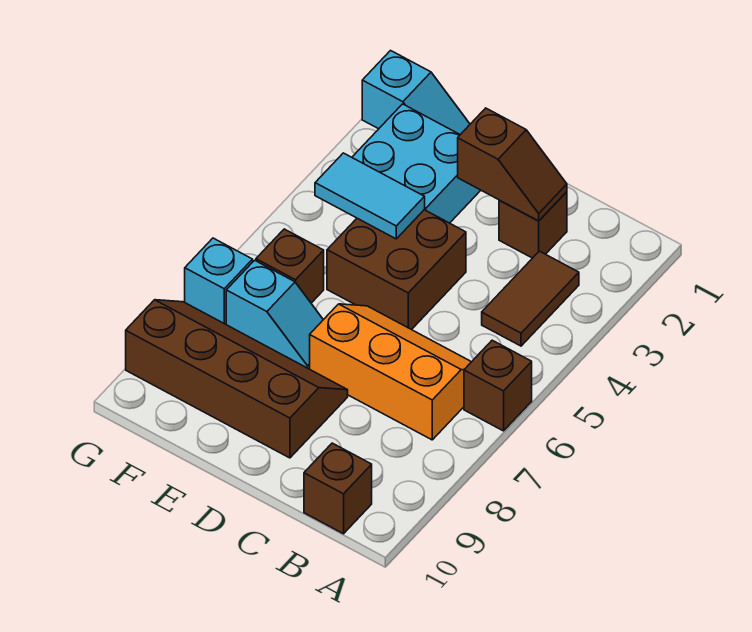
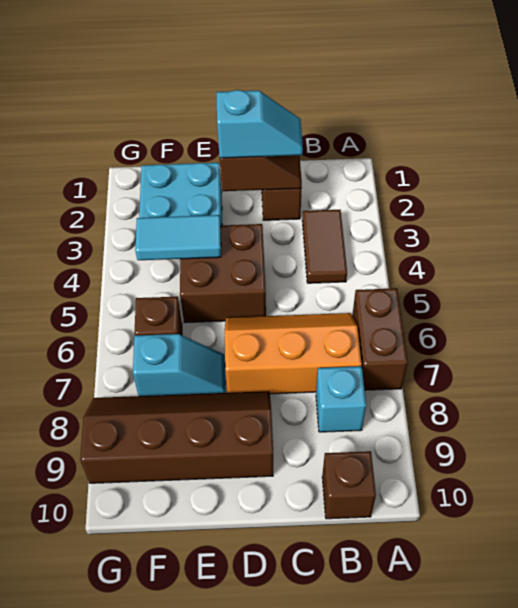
brown 1x1 brick [464,340,532,431] -> brown 1x2 brick [352,288,408,390]
cyan 1x2 slope [362,51,470,135] -> cyan 1x2 slope moved to [217,90,303,158]
cyan 1x1 brick [185,238,253,324] -> cyan 1x1 brick moved to [316,366,366,432]

